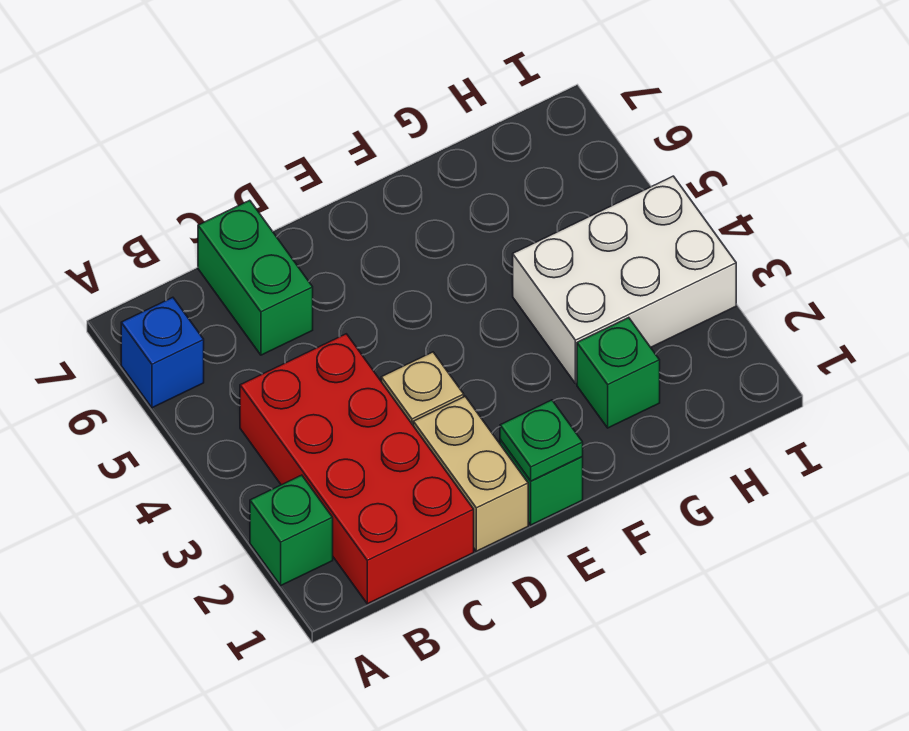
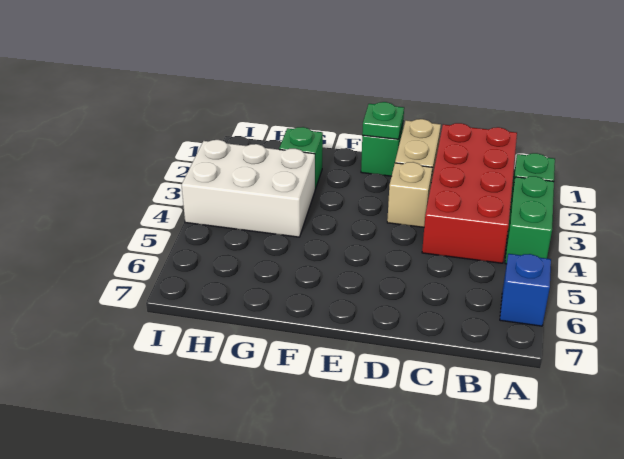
green 1x2 brick [198,200,313,355] -> green 1x2 brick moved to [505,176,554,264]

